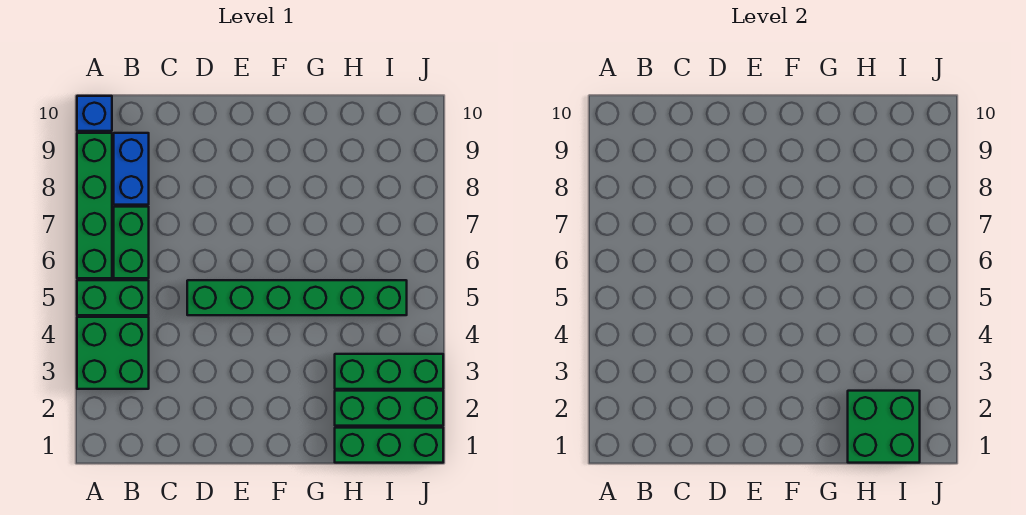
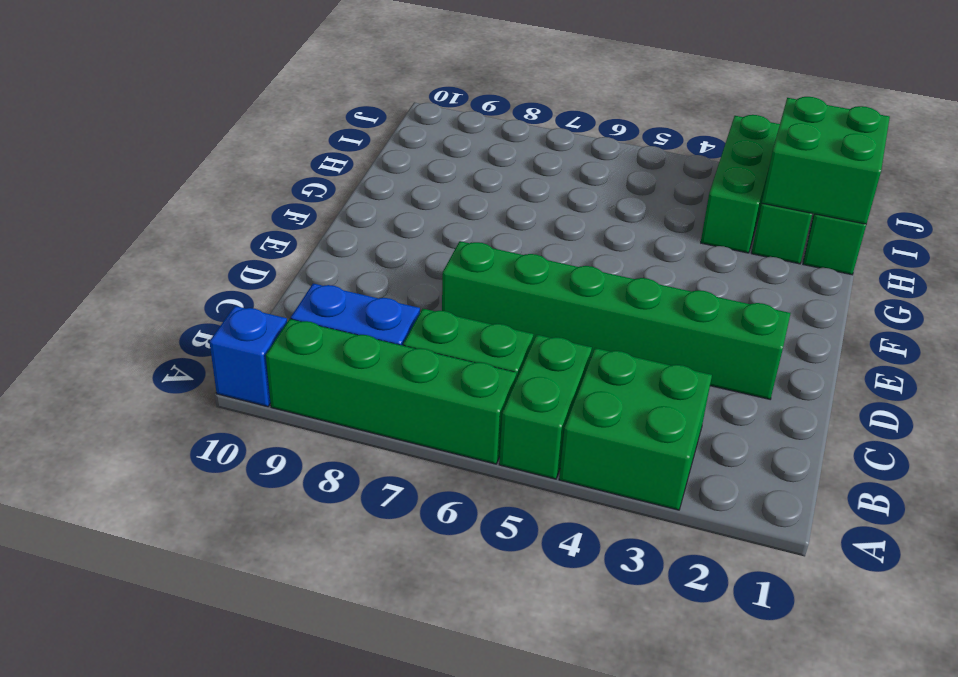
green 1x6 brick [187,280,407,315] -> green 1x6 brick turned to [442,241,791,399]

